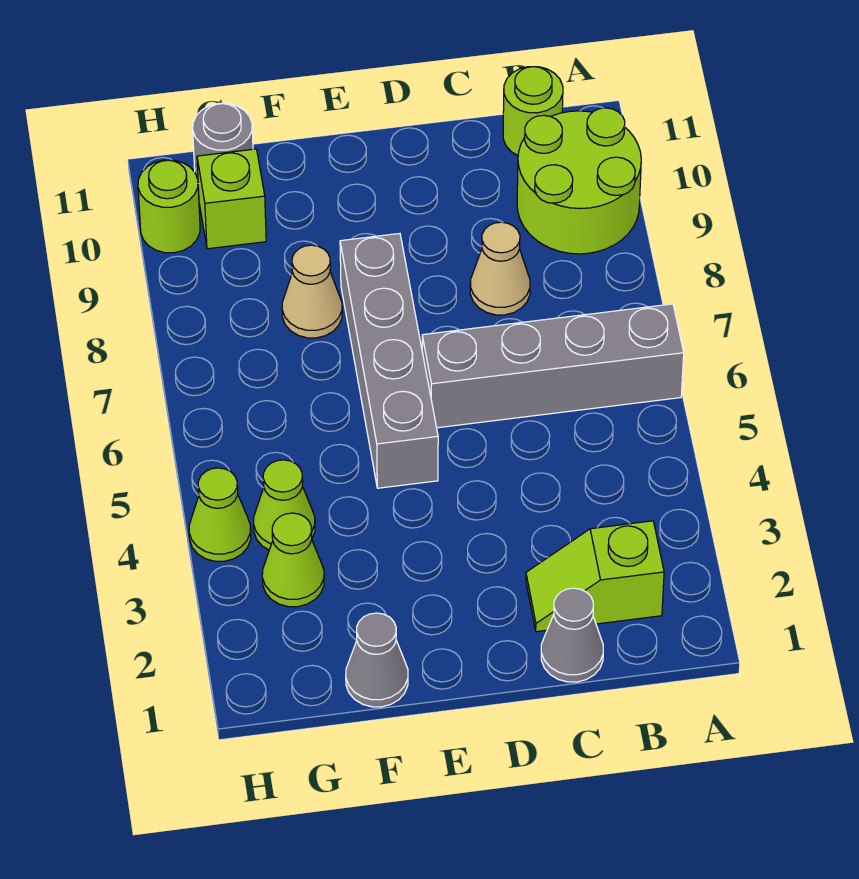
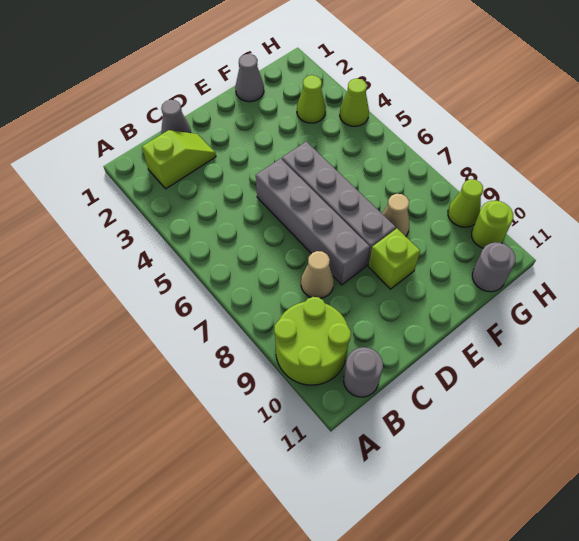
grey 1x4 brick [422,304,684,428] -> grey 1x4 brick turned to [256,158,370,285]
lime 1x1 round brick [503,67,563,155] -> grey 1x1 round brick [343,347,383,397]
lime 1x1 cone [254,460,315,550] -> lime 1x1 cone moved to [448,179,483,227]
lime 1x1 brick [197,149,266,249] -> lime 1x1 brick moved to [368,229,420,289]

